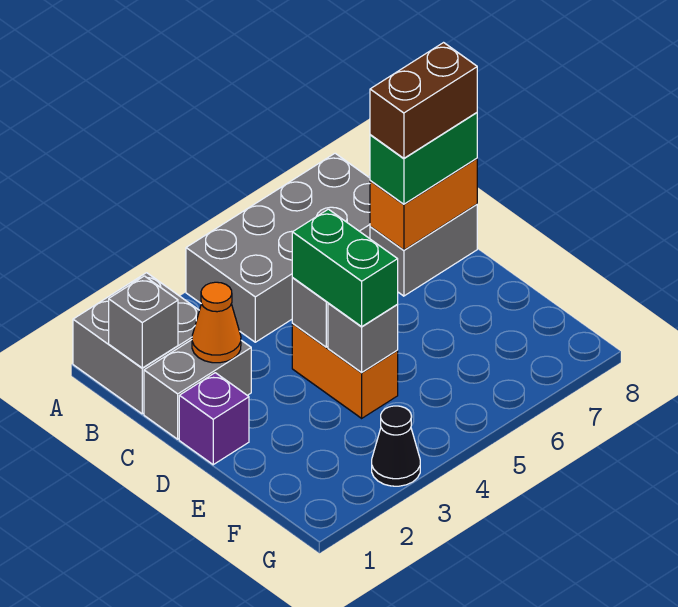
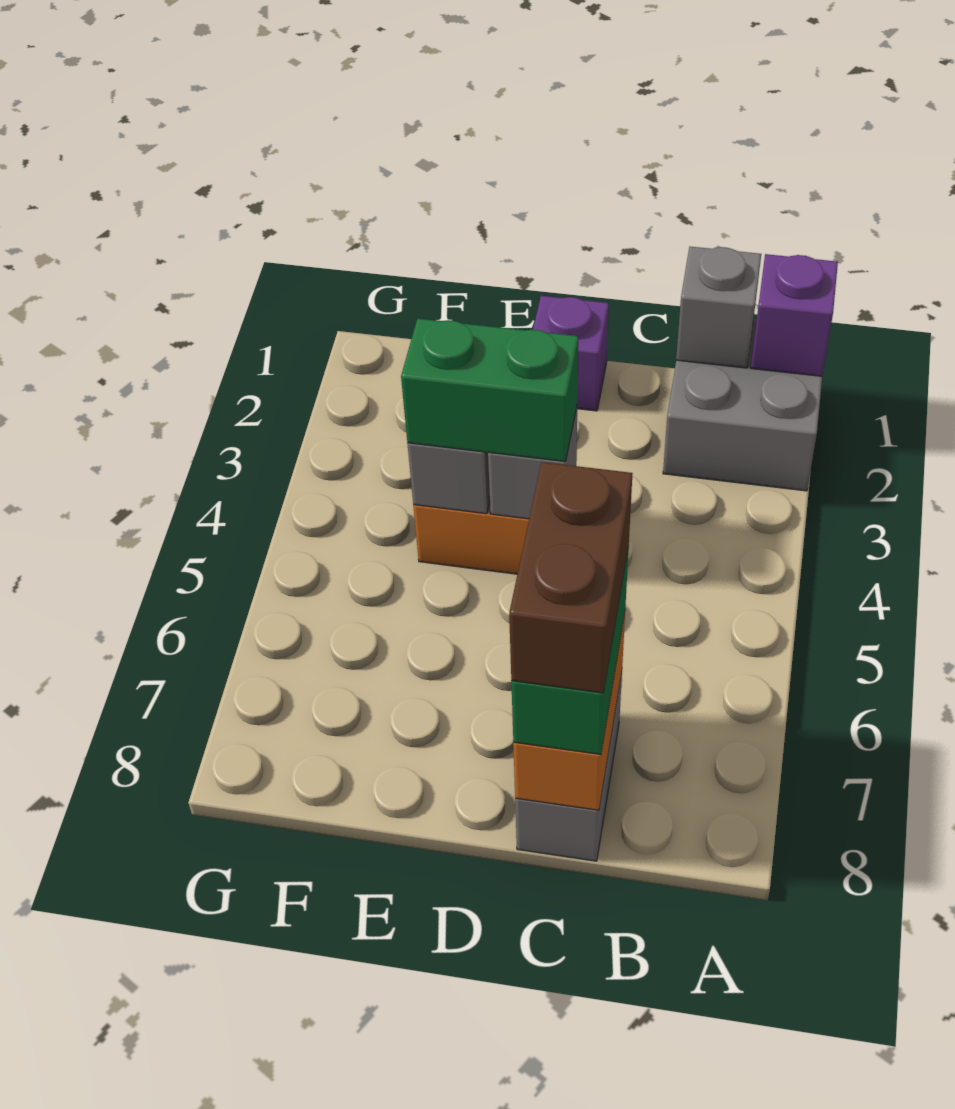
none -> purple 1x1 brick [751,254,838,376]
grey 2x4 brick [186,153,370,342] -> none
grey 1x2 brick [144,340,251,439] -> none
orange 1x1 cone [192,282,241,363] -> none
black 1x1 cone [372,406,420,486] -> none

